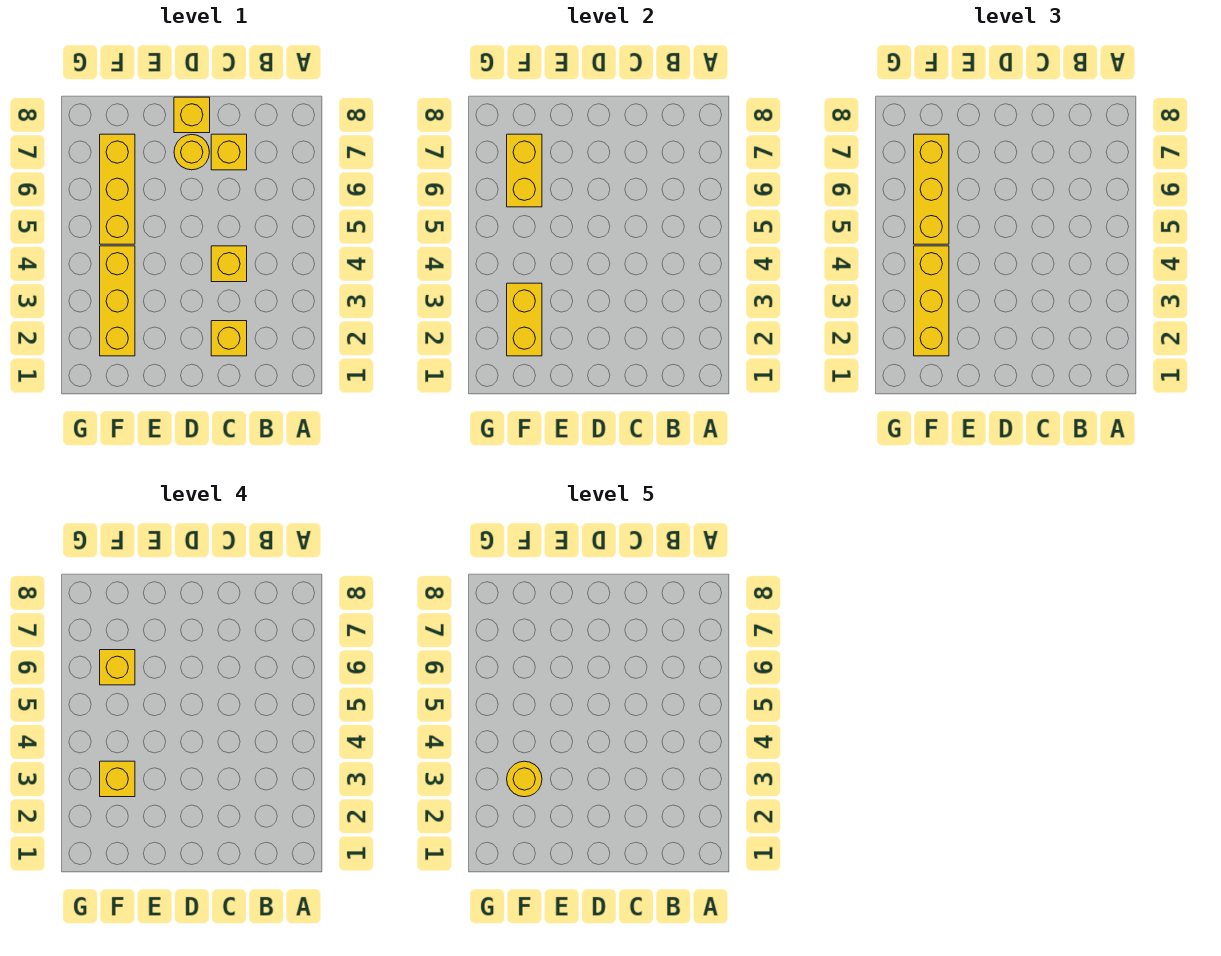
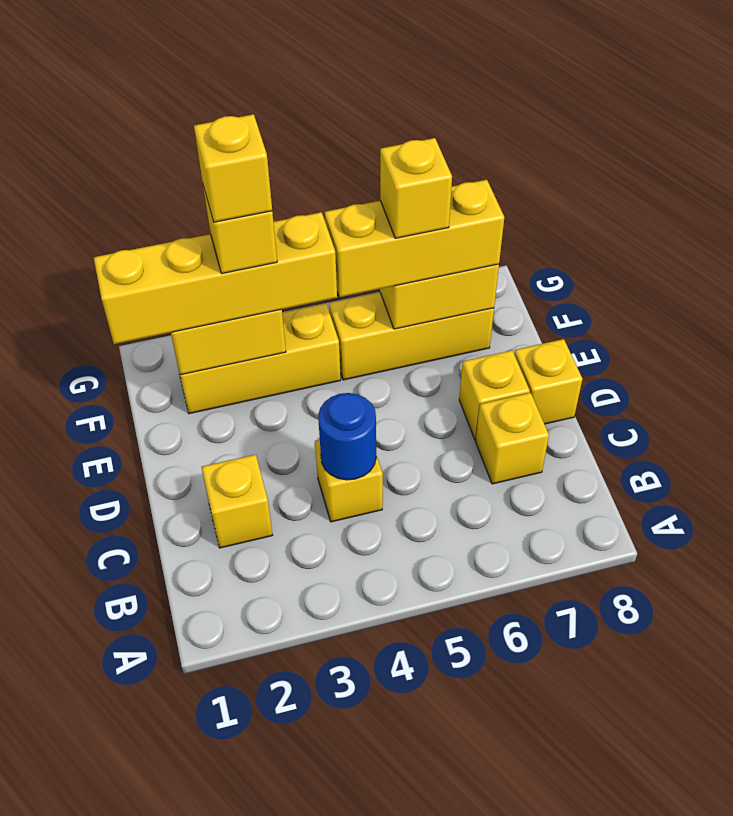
none -> blue 1x1 round brick [318,393,376,480]
yellow 1x1 round brick [174,135,209,170] -> yellow 1x1 brick [459,350,530,440]
yellow 1x3 brick [914,246,949,356] -> yellow 1x4 brick [94,212,337,344]
yellow 1x1 round brick [507,761,542,797] -> yellow 1x1 brick [194,114,272,222]

